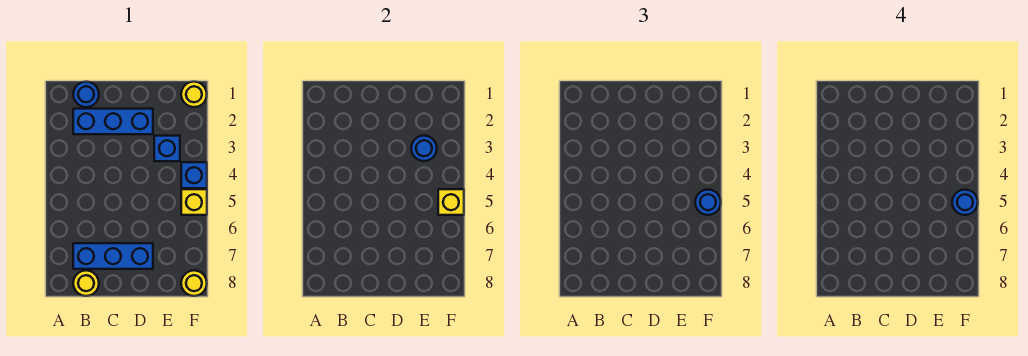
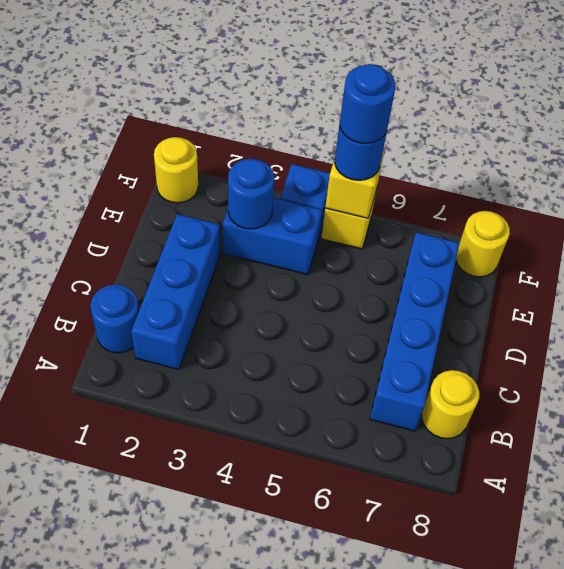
blue 1x3 brick [73,243,153,269] -> blue 1x4 brick [370,232,459,431]
blue 1x1 brick [154,136,180,161] -> blue 1x2 brick [223,198,322,275]

